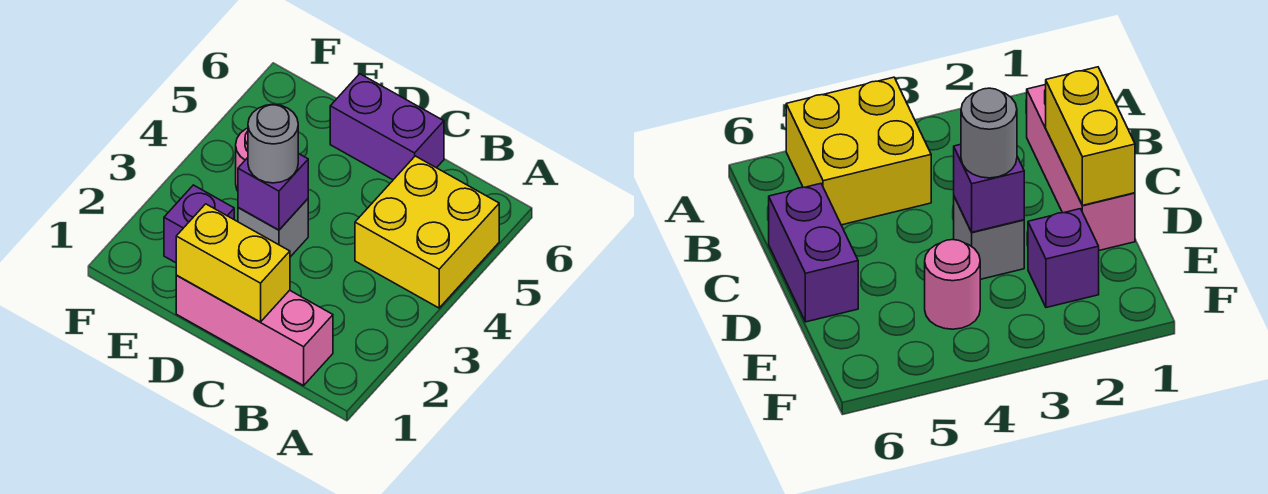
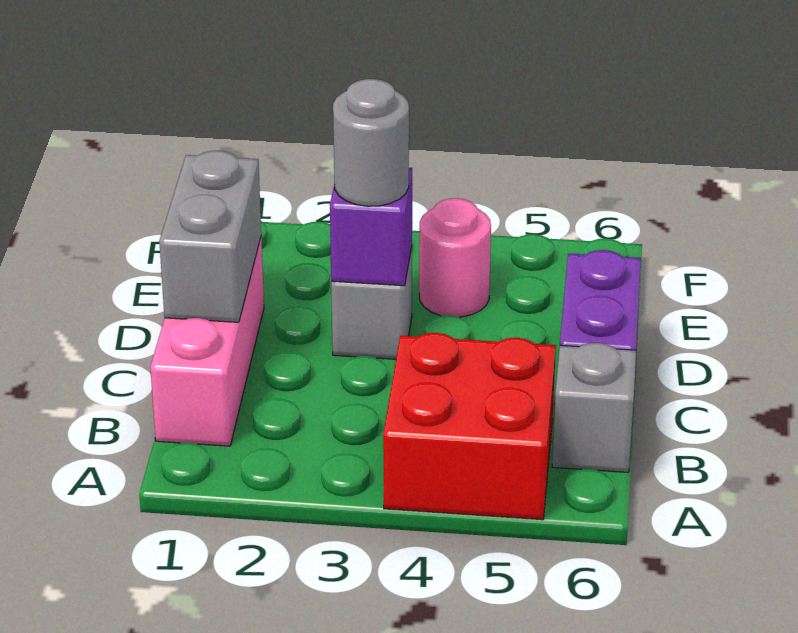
yellow 2x2 brick [355,156,499,308] -> red 2x2 brick [383,333,556,520]
none -> grey 1x1 brick [552,343,636,472]
yellow 1x2 brick [176,204,290,322] -> grey 1x2 brick [159,151,261,322]
purple 1x1 brick [164,185,234,263] -> none

